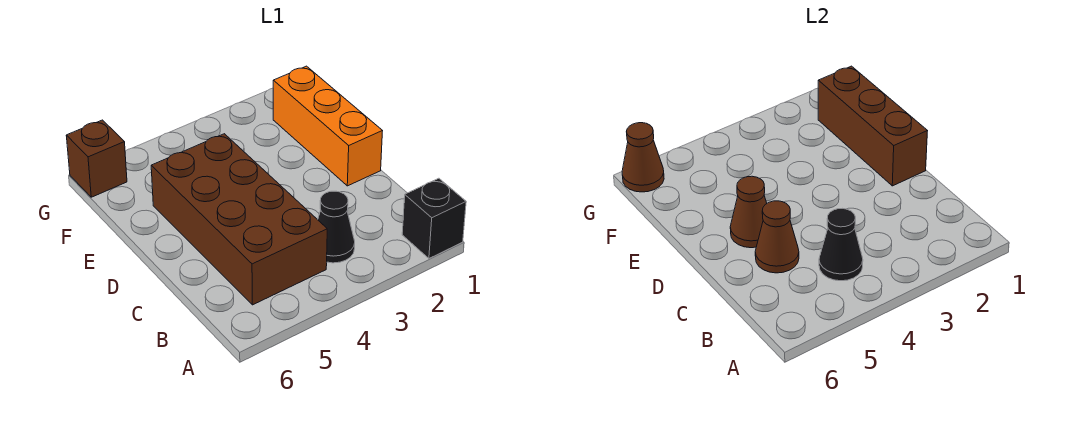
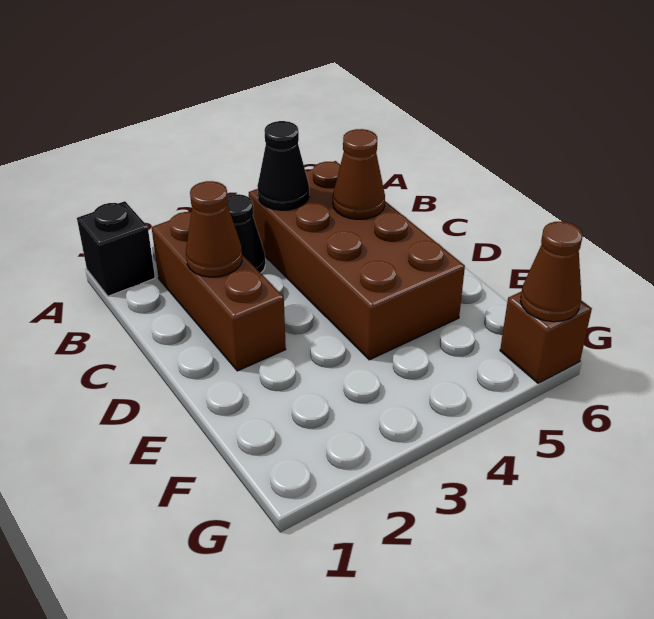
orange 1x3 brick [273,66,382,186] -> none
brown 1x3 brick [818,66,927,186] -> brown 1x3 brick moved to [151,212,286,371]
brown 1x1 cone [730,176,767,248] -> brown 1x1 cone moved to [186,181,242,277]

